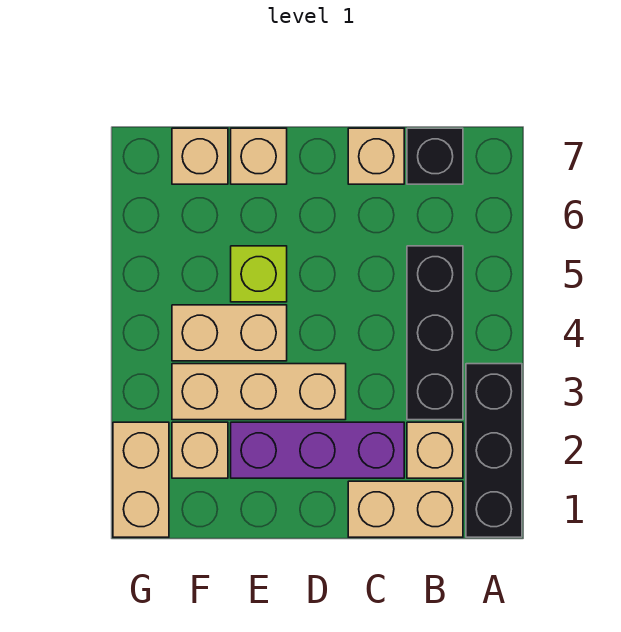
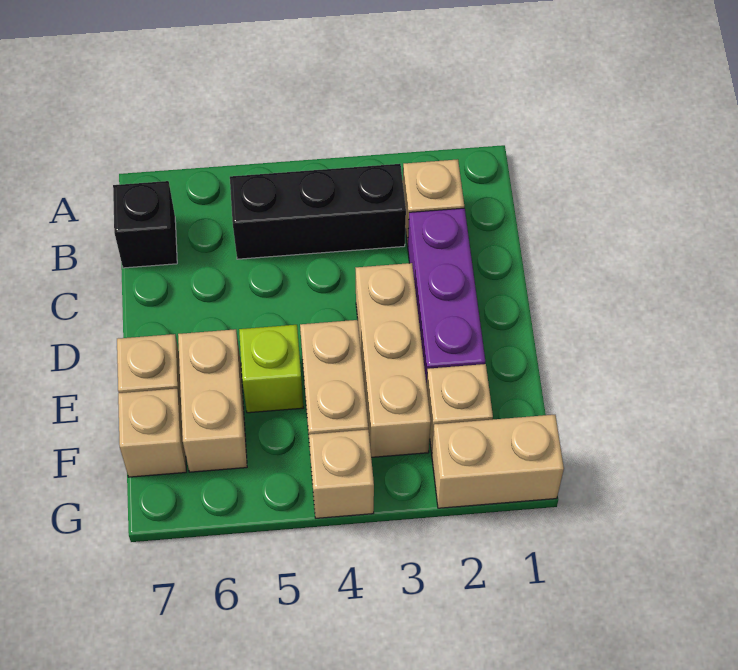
black 1x3 brick [466,364,522,537] -> none
tan 1x2 brick [348,481,463,537] -> tan 1x2 brick moved to [178,329,247,472]
tan 1x1 brick [348,128,404,184] -> tan 1x1 brick moved to [309,430,374,518]

